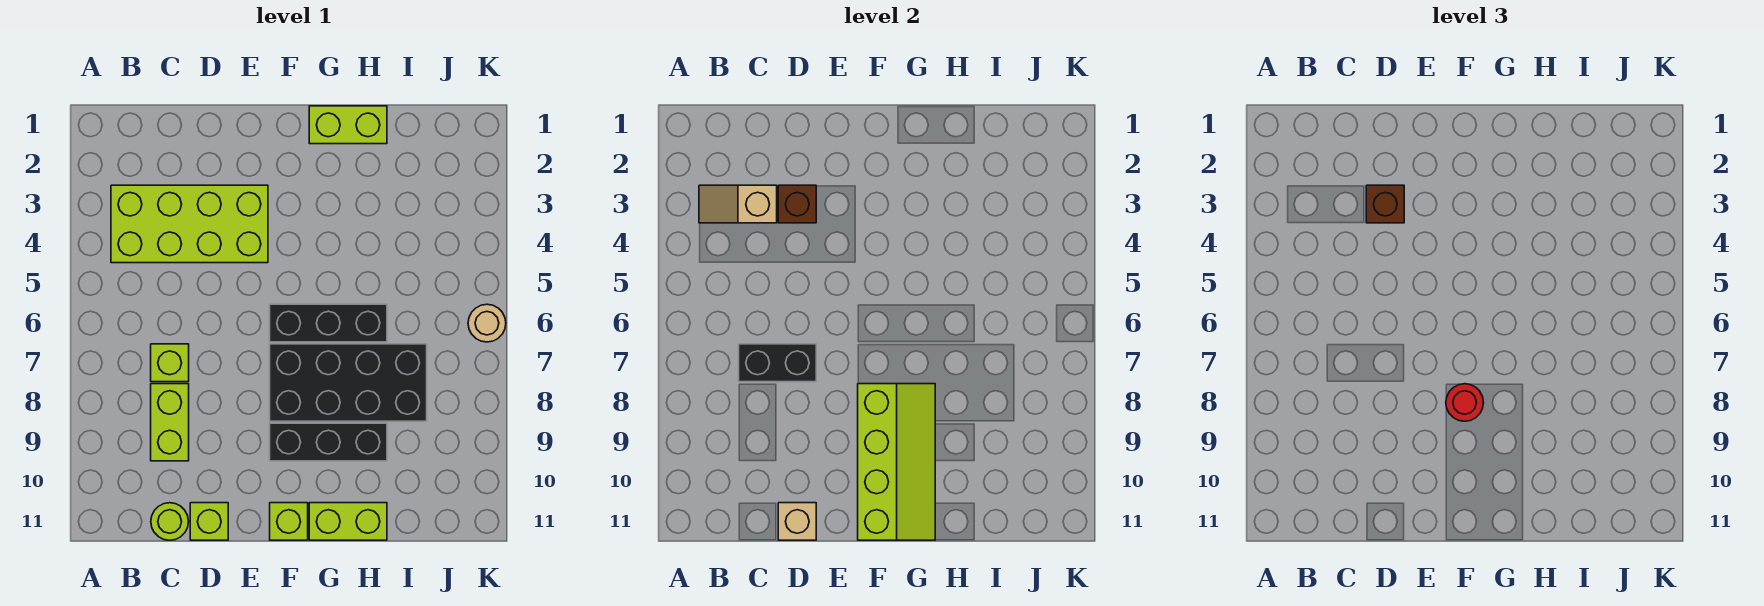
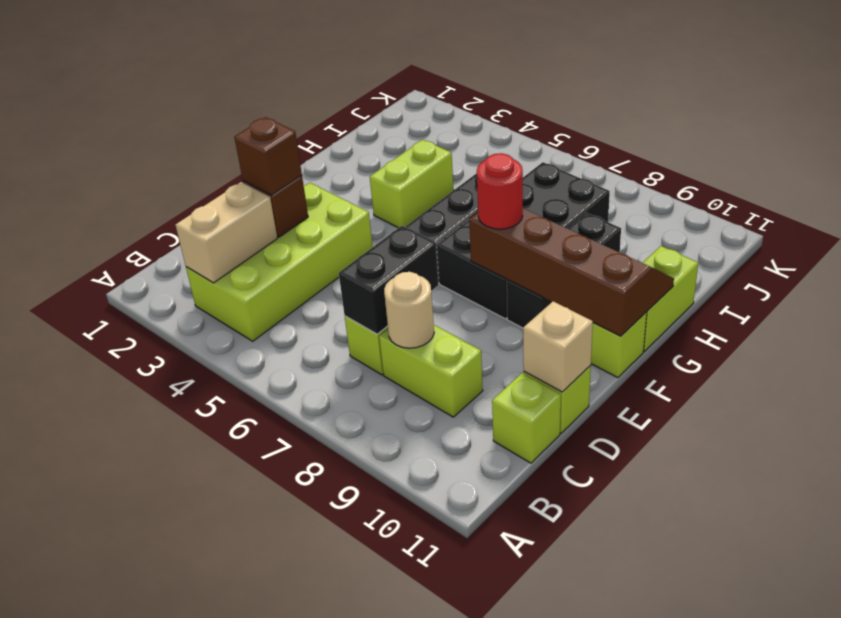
tan 1x2 slope [699,185,777,223] -> tan 1x2 brick [176,182,277,283]
lime 1x1 round brick [151,503,189,540] -> lime 1x1 brick [492,373,561,463]
lime 2x4 slope [858,384,935,540] -> brown 2x4 slope [469,208,674,336]
lime 1x2 brick [309,106,387,144] -> lime 1x2 brick moved to [370,140,454,228]
tan 1x1 round brick [468,304,506,342] -> tan 1x1 round brick moved to [384,272,434,348]

